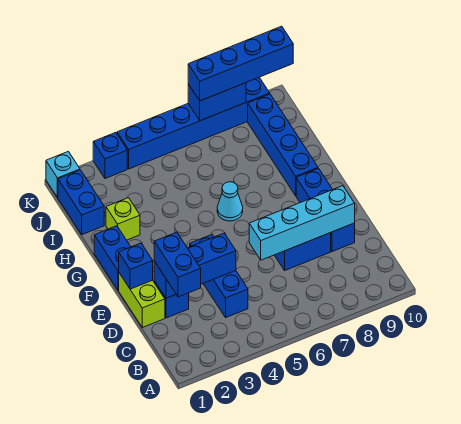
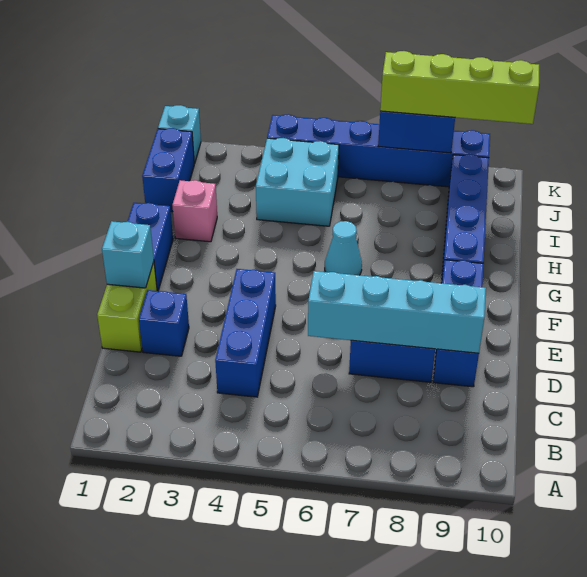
blue 1x2 brick [154,232,201,297] -> none
blue 1x3 brick [154,233,236,298] -> none
blue 1x1 brick [119,243,153,289] -> cyan 1x1 brick [102,221,154,288]
lime 1x1 brick [106,198,140,240] -> pink 1x1 brick [172,180,217,242]
none -> cyan 2x2 brick [256,138,339,226]
blue 1x1 brick [93,133,127,178] -> none
blue 1x4 brick [188,26,293,101] -> lime 1x4 brick [380,51,539,124]

